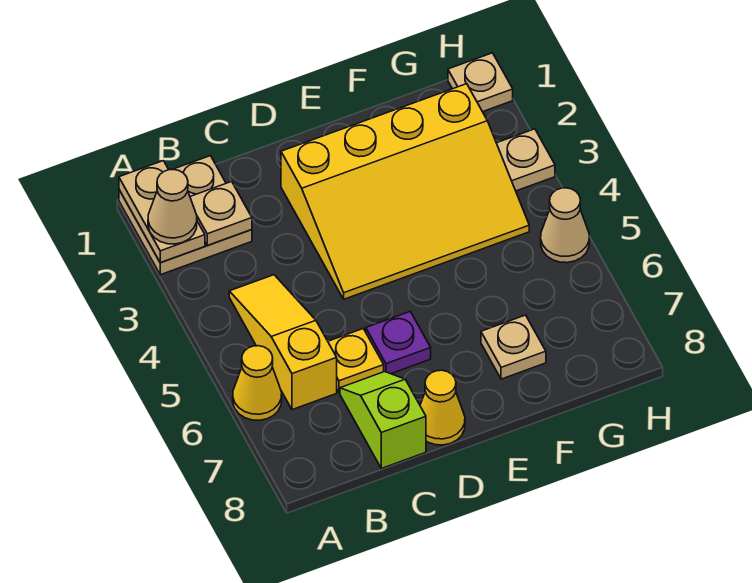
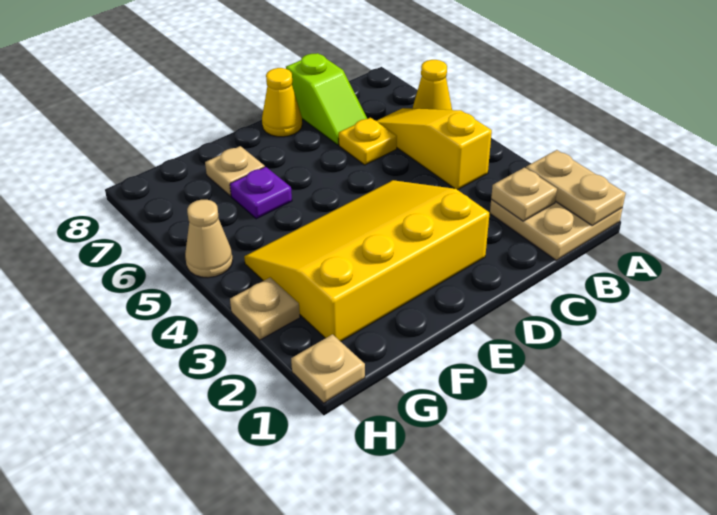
tan 1x1 cone [148,170,197,244] -> none
yellow 1x3 slope [229,275,337,410] -> yellow 1x3 slope turned to [377,108,492,190]
purple 1x1 plate [366,312,431,374] -> purple 1x1 plate moved to [230,167,292,219]

